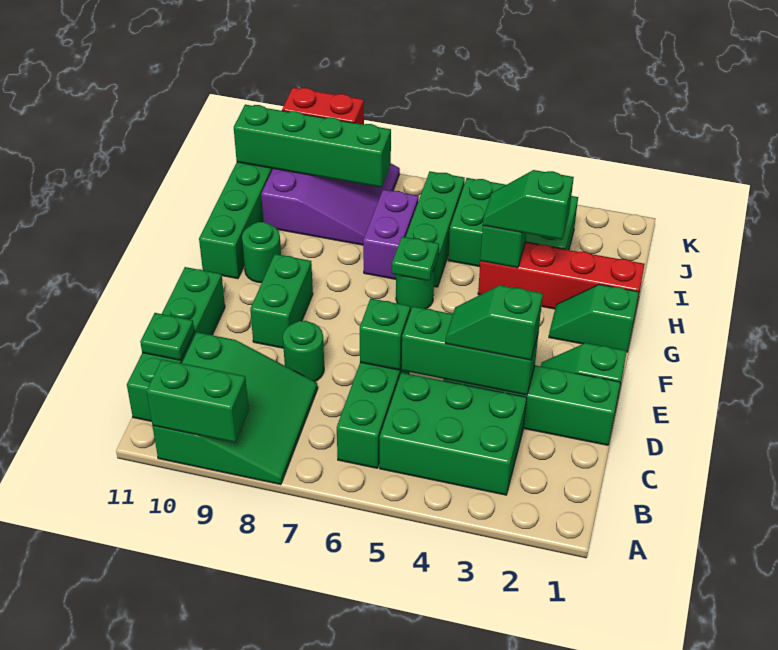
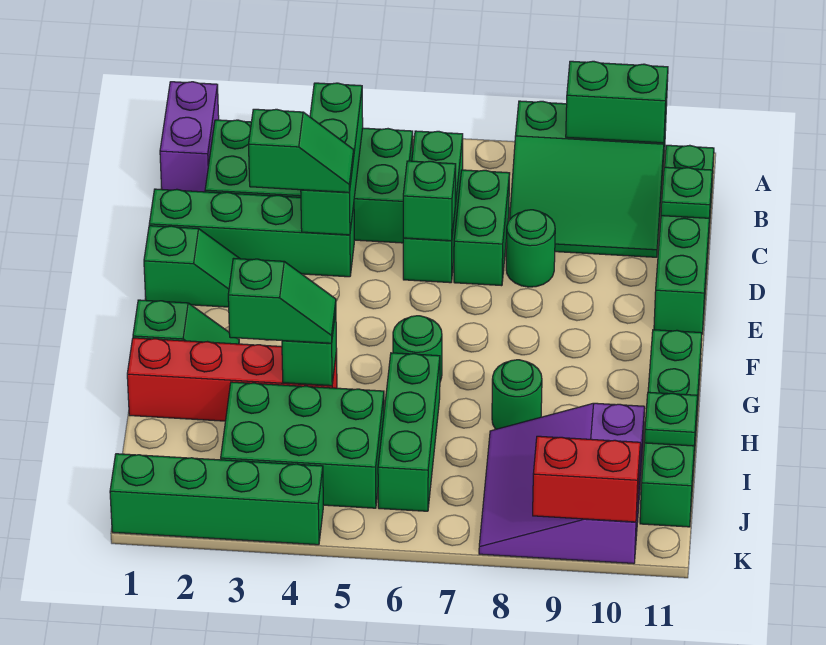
green 3x3 slope [153,332,318,485] -> green 3x3 slope turned to [510,101,666,257]
green 2x3 brick [380,372,527,495] -> green 2x4 brick [205,120,413,243]
green 1x3 brick [402,307,539,395] -> green 1x3 brick turned to [301,83,363,235]
green 1x2 brick [250,254,313,348] -> green 1x2 brick moved to [454,170,510,286]
green 1x1 plate [392,237,439,281] -> green 1x1 plate moved to [644,392,698,446]
green 1x1 round brick [242,222,281,283] -> green 1x1 round brick moved to [492,360,542,429]
purple 1x2 brick [363,190,419,279] -> purple 1x2 brick moved to [160,82,219,192]
green 1x4 brick [234,105,391,187] -> green 1x4 brick moved to [110,454,323,545]

